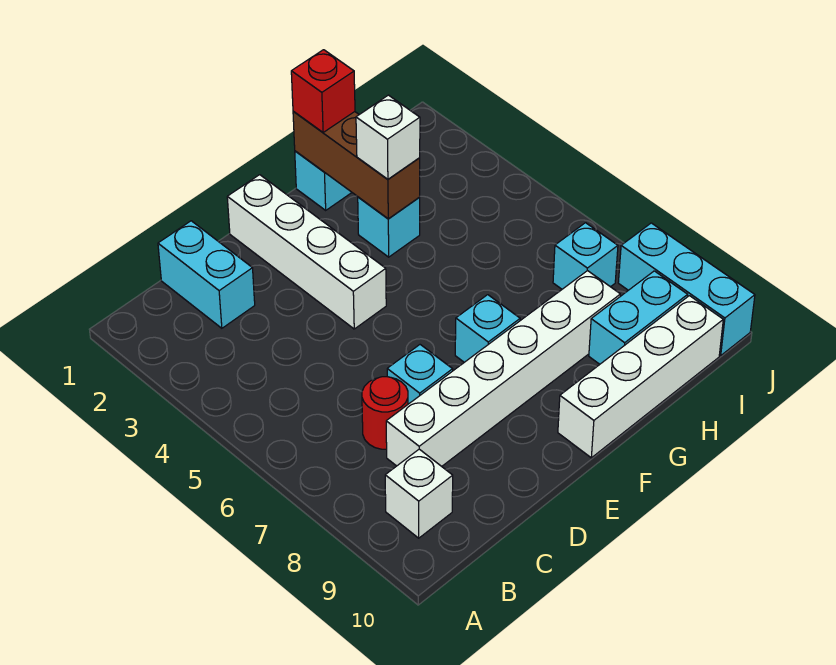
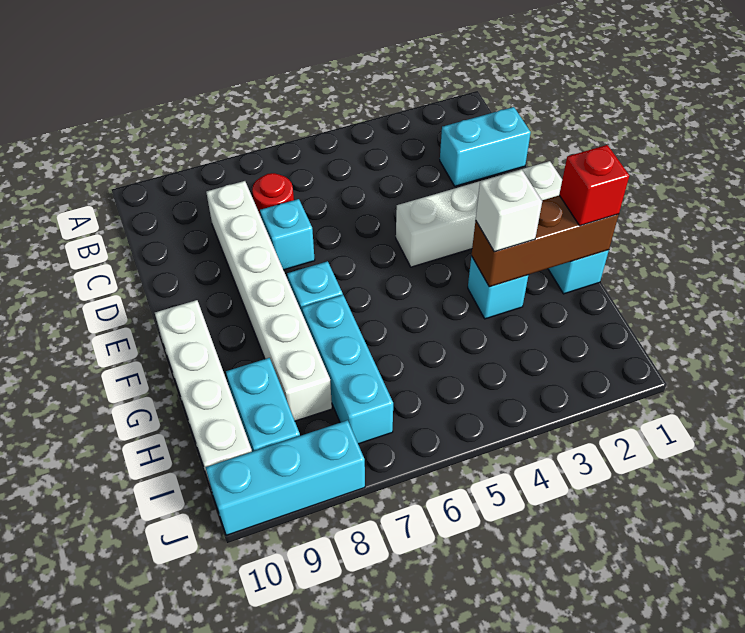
white 1x1 brick [385,449,453,538] -> none
cyan 1x1 brick [553,223,618,289] -> cyan 1x3 brick [302,295,393,444]

